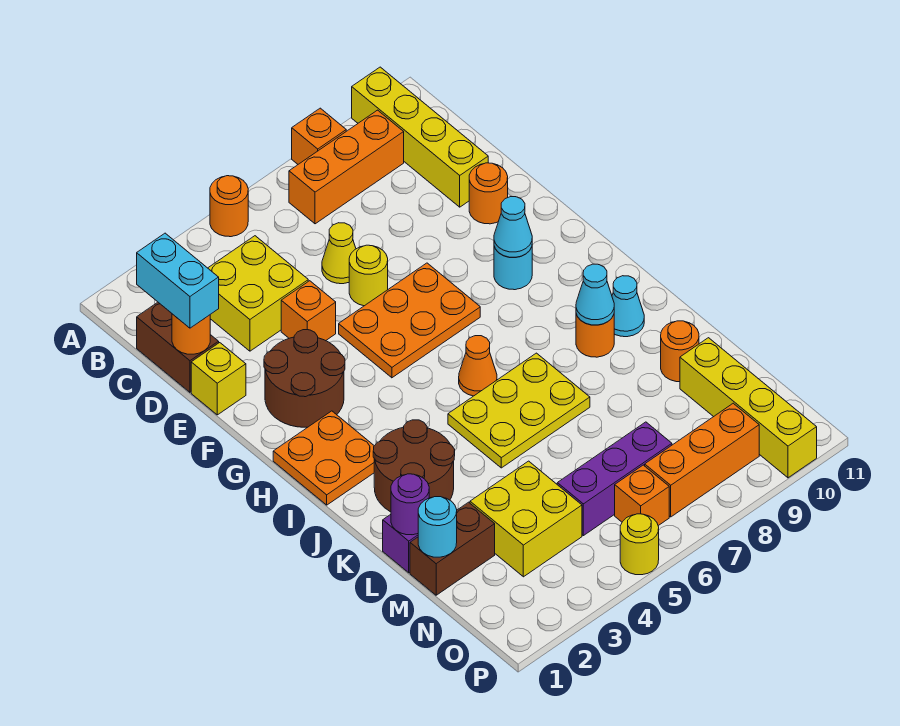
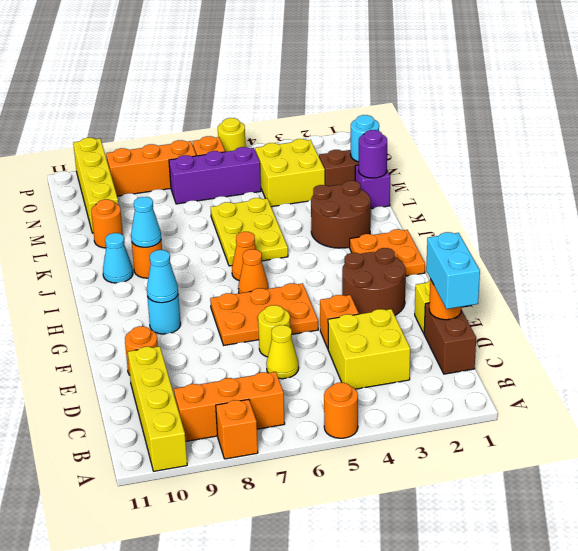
none -> orange 1x1 cone [238,249,269,293]
yellow 2x3 plate [448,353,590,468] -> yellow 2x3 plate turned to [211,198,288,266]

